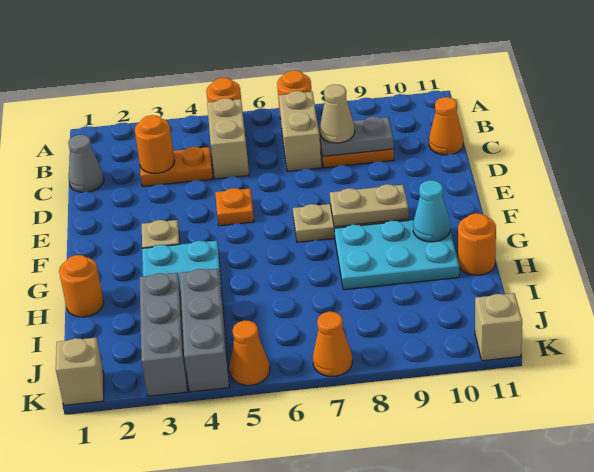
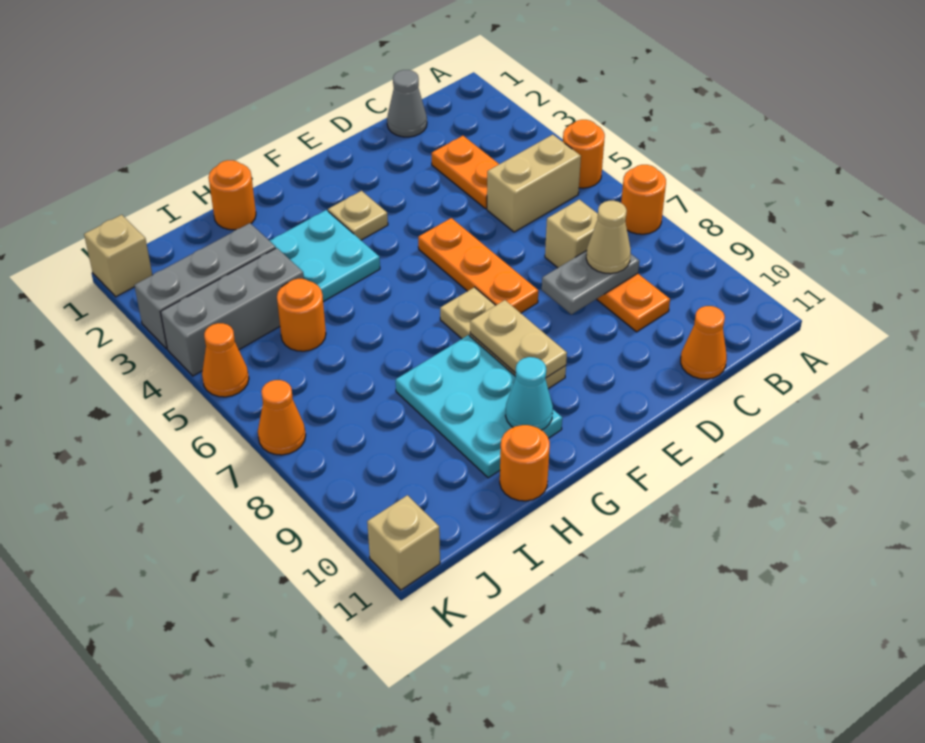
tan 1x2 brick [279,91,322,171] -> tan 1x1 brick [545,199,598,268]
orange 1x1 round brick [135,115,175,173] -> orange 1x1 round brick moved to [277,279,326,351]
grey 1x2 plate [319,116,394,156] -> grey 1x2 plate turned to [542,251,639,314]
orange 1x1 plate [215,188,254,226] -> orange 1x3 plate [418,218,538,313]

